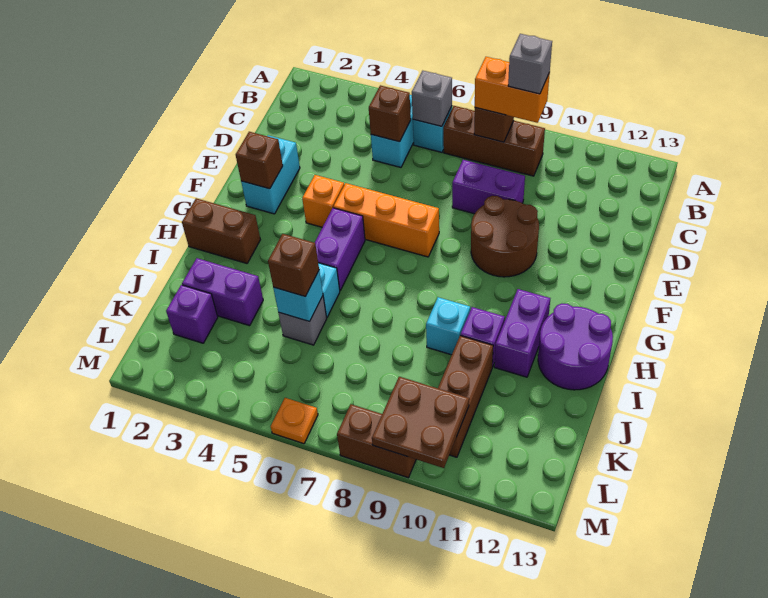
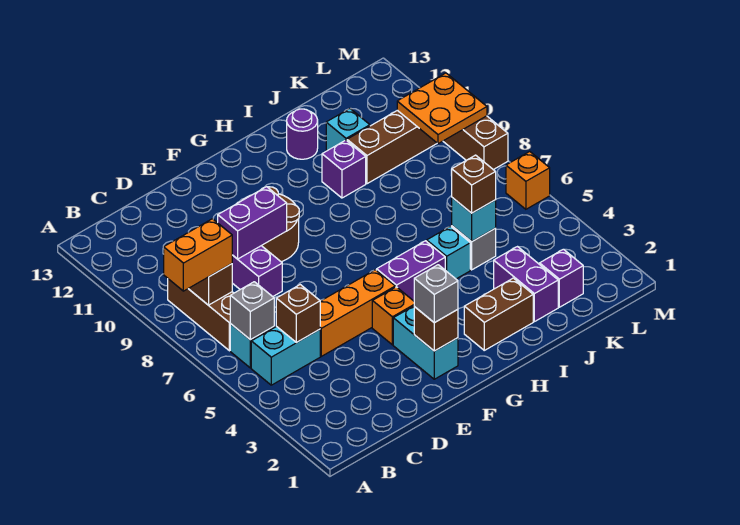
orange 1x2 brick [475,57,550,123] -> orange 1x2 brick turned to [164,219,232,291]
grey 1x1 brick [508,34,552,94] -> grey 1x1 brick moved to [414,265,458,323]
cyan 1x2 brick [241,135,300,214] -> cyan 1x2 brick turned to [393,306,458,379]
orange 1x3 brick [333,183,439,257] -> orange 1x3 brick turned to [320,270,395,356]
brown 1x2 brick [182,198,260,263] -> brown 1x2 brick turned to [464,278,533,350]
purple 1x2 brick [494,289,550,377] -> purple 1x2 brick moved to [218,187,287,259]
purple 2x2 round brick [538,304,613,390] -> purple 1x1 round brick [287,109,318,159]
cyan 1x1 brick [426,297,470,355] -> cyan 1x1 brick moved to [326,109,370,151]
brown 2x2 plate [372,377,469,468] -> orange 2x2 plate [397,73,487,144]
orange 1x1 plate [271,398,318,444] -> orange 1x1 brick [506,152,550,209]

